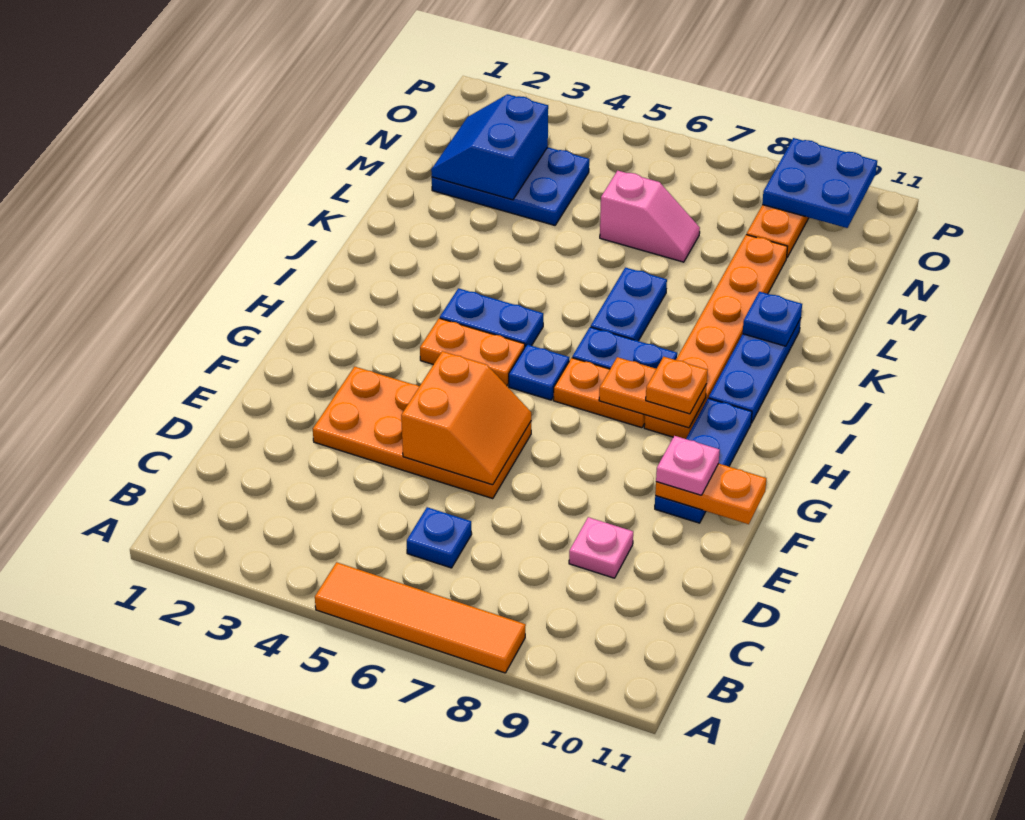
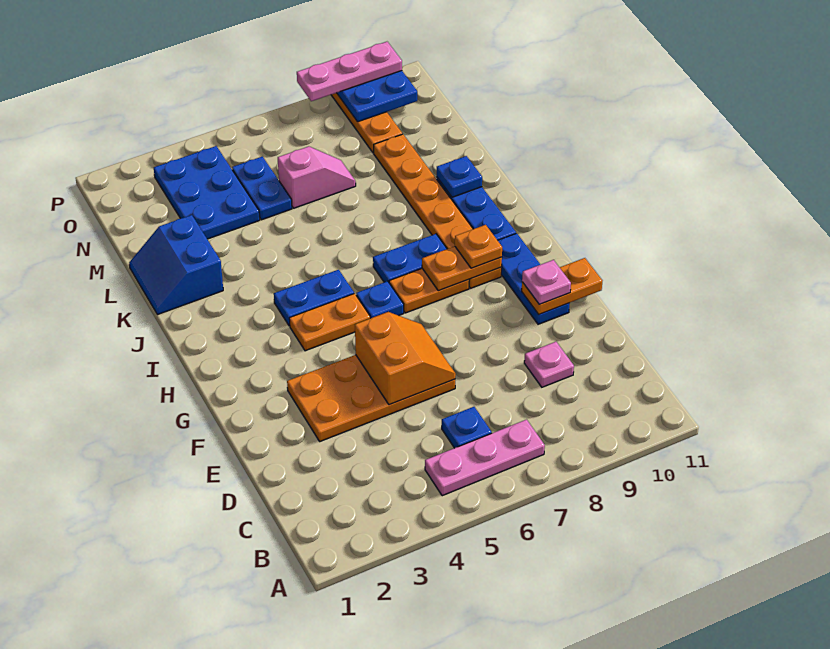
orange 1x4 tile [315,562,526,673] -> none
none -> pink 1x3 plate [425,420,545,496]
blue 1x2 plate [591,267,667,341] -> blue 1x2 plate moved to [232,157,292,220]
blue 2x3 plate [432,147,589,225] -> blue 2x3 plate turned to [154,146,260,239]
blue 2x2 slope [431,94,548,200] -> blue 2x2 slope moved to [129,215,223,315]
none -> pink 1x3 plate [297,42,402,101]

